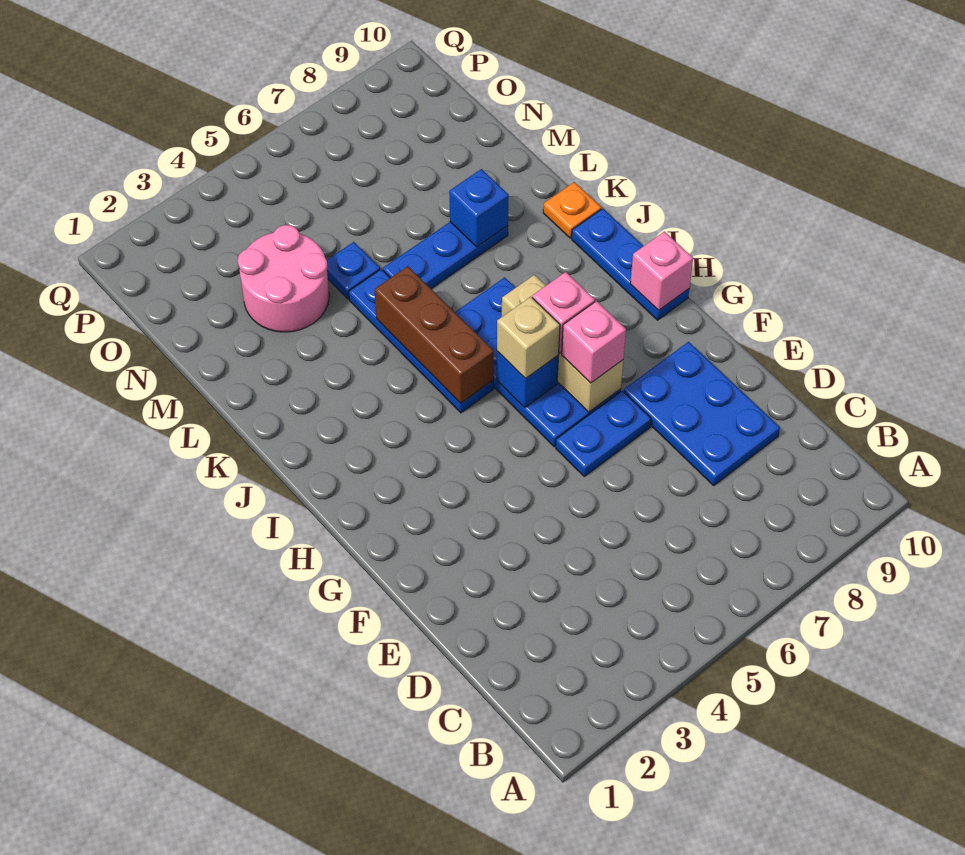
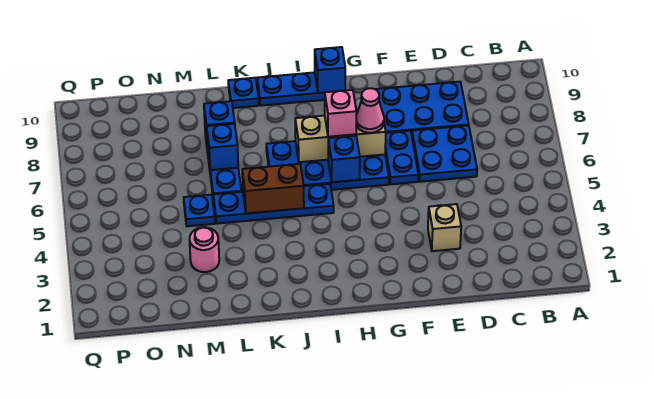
none -> blue 2x2 plate [412,125,477,182]
pink 1x1 brick [562,301,626,383] -> pink 1x1 cone [356,88,384,133]
tan 1x1 brick [497,297,560,379] -> tan 1x1 brick moved to [428,204,461,251]
pink 1x1 brick [630,232,693,310] -> blue 1x1 brick [315,47,345,93]
brown 1x3 brick [375,266,494,403] -> brown 1x2 brick [242,164,304,213]
orange 1x1 plate [543,182,602,238] -> blue 1x1 plate [228,78,259,108]
none -> blue 1x1 brick [207,124,238,170]
pink 2x2 round brick [238,225,329,332] -> pink 1x1 round brick [190,227,219,272]

